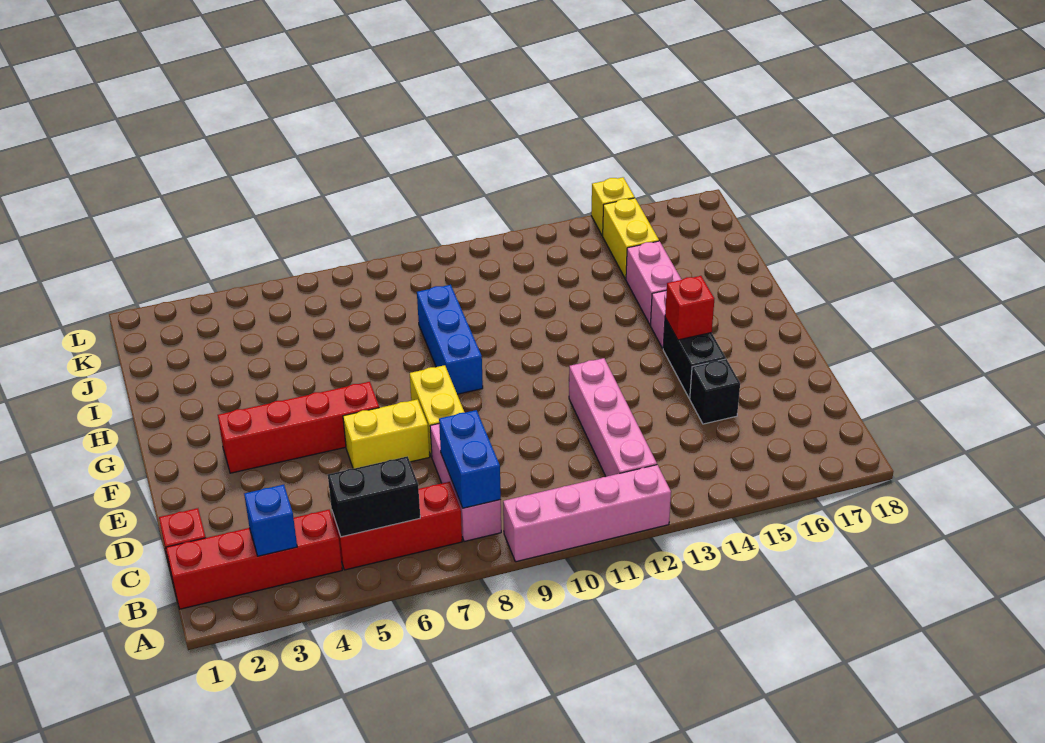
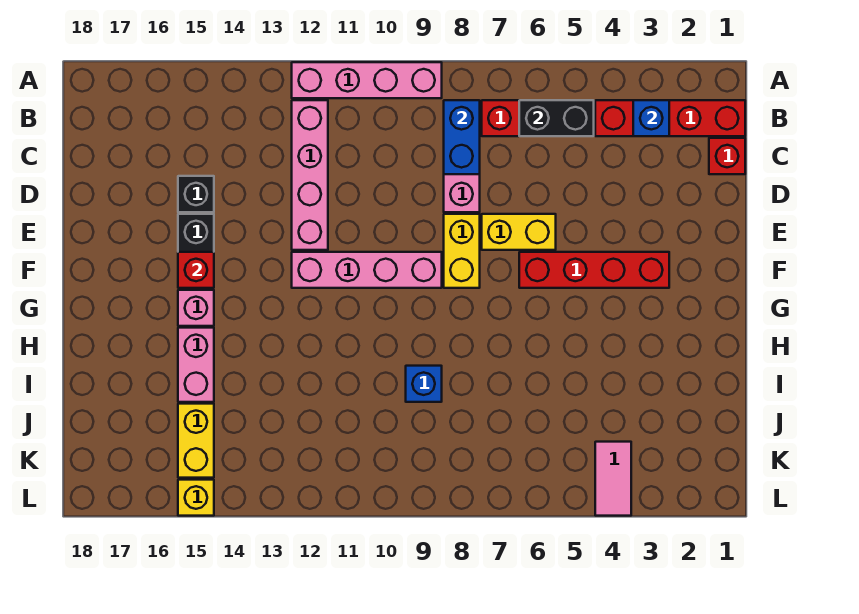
none -> pink 1x4 brick [292,252,442,288]
blue 1x3 brick [417,285,483,394] -> blue 1x1 brick [406,366,442,402]
none -> pink 1x2 tile [595,442,631,516]

